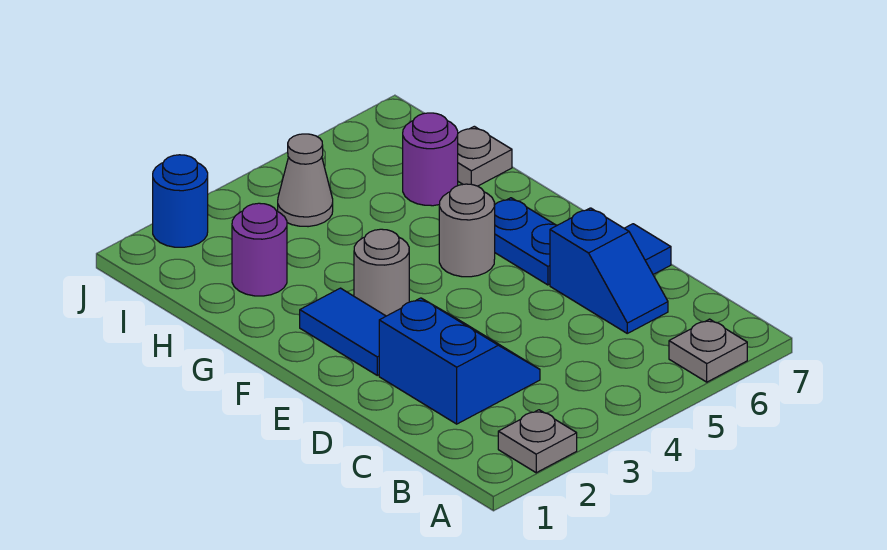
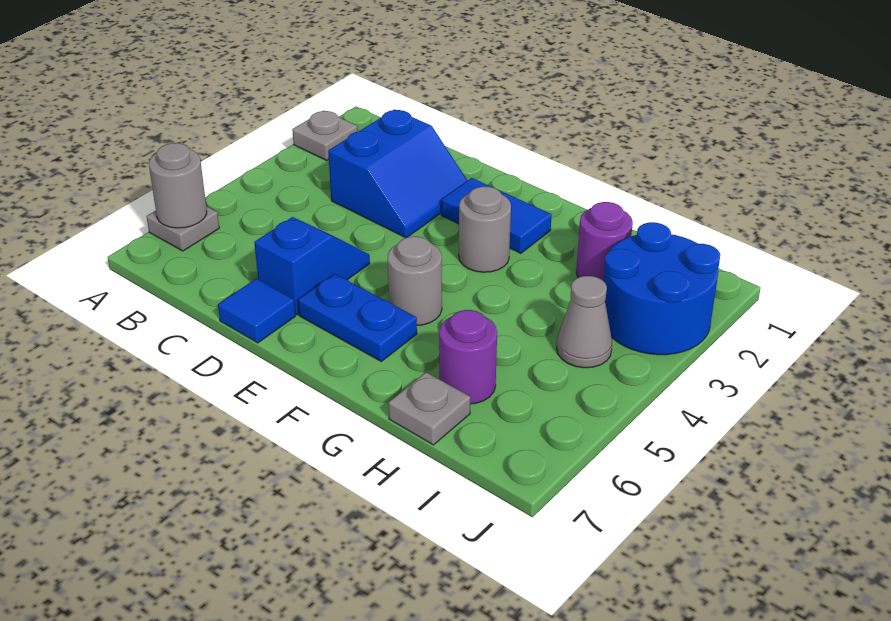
none -> grey 1x1 round brick [149,143,207,228]
blue 2x2 slope [379,298,540,424] -> blue 2x2 slope turned to [328,109,468,238]
blue 1x2 slope [550,208,668,333] -> blue 1x2 slope turned to [254,217,370,315]
blue 1x1 round brick [153,155,208,247] -> blue 2x2 round brick [604,222,720,355]

